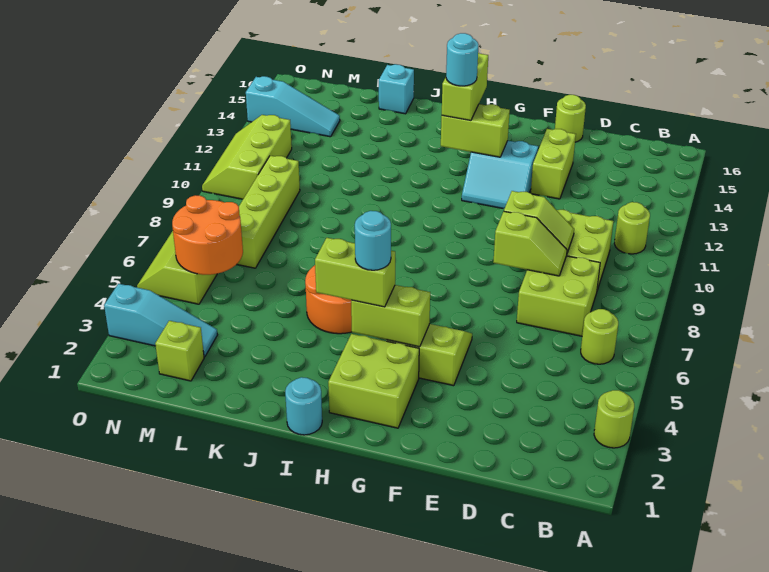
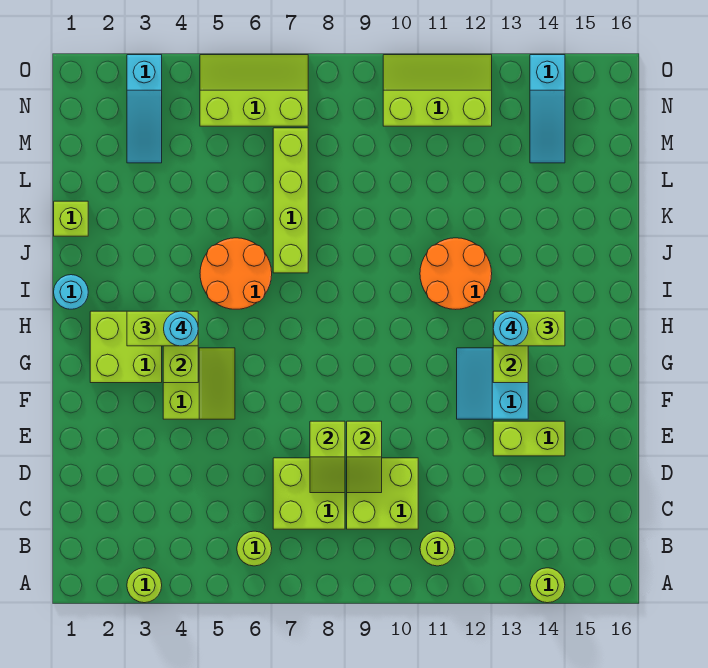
lime 1x1 round brick [555,95,586,142] -> lime 1x1 round brick moved to [530,568,565,603]
lime 1x2 brick [315,238,395,307] -> lime 1x2 brick turned to [127,311,198,346]
cyan 1x1 brick [379,64,414,114] -> none
lime 1x1 brick [155,321,204,381] -> lime 1x1 brick moved to [54,201,88,236]
orange 2x2 round brick [172,195,243,275] -> orange 2x2 round brick moved to [420,238,492,309]
lime 1x4 brick [237,156,300,268] -> lime 1x4 brick turned to [273,128,308,273]

